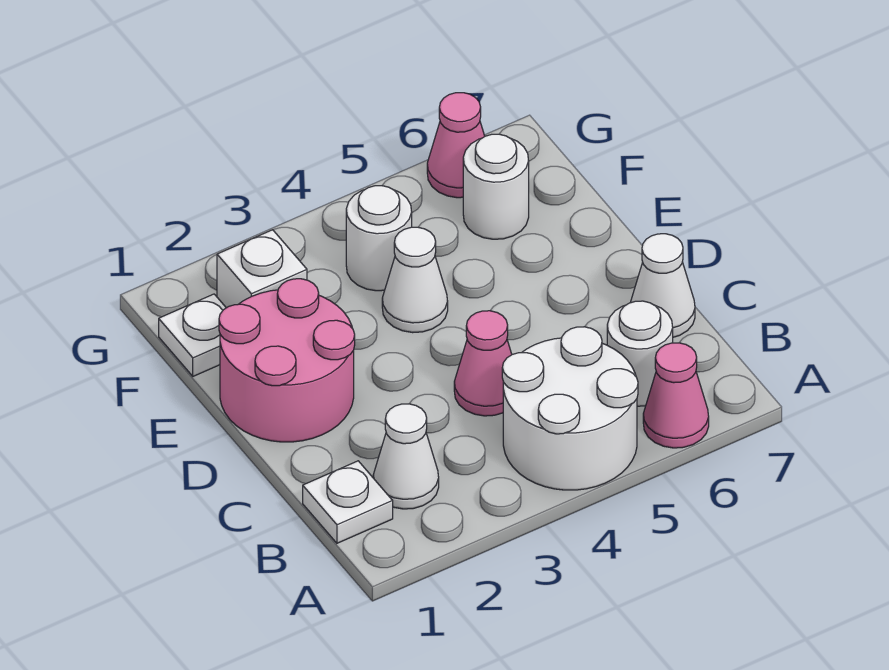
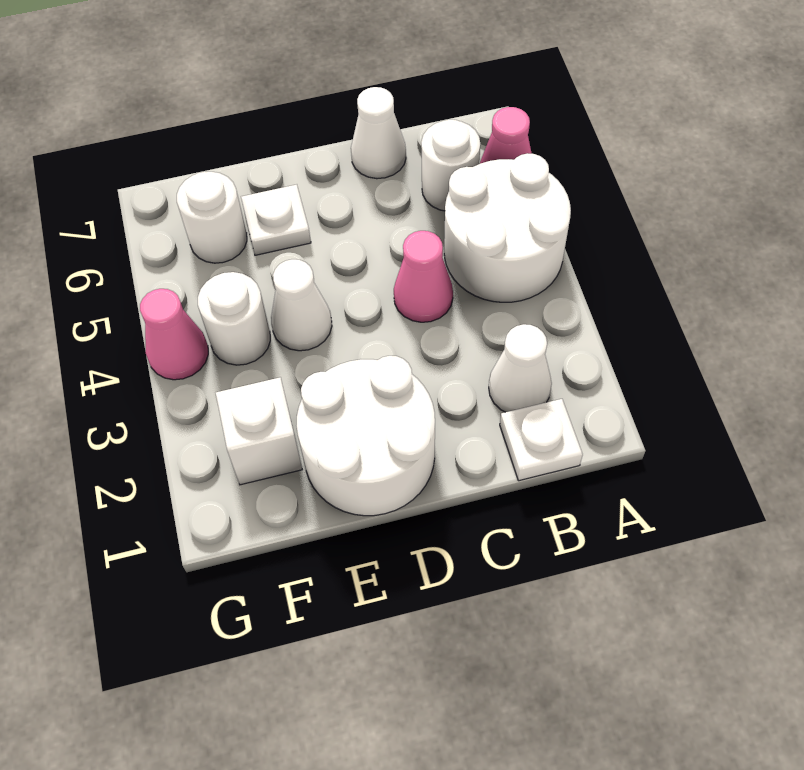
pink 2x2 round brick [219,279,355,442] -> white 2x2 round brick [297,356,435,516]
white 1x1 plate [159,294,226,376] -> white 1x1 plate moved to [241,185,311,255]
pink 1x1 cone [427,93,485,198] -> pink 1x1 cone moved to [140,289,208,380]

